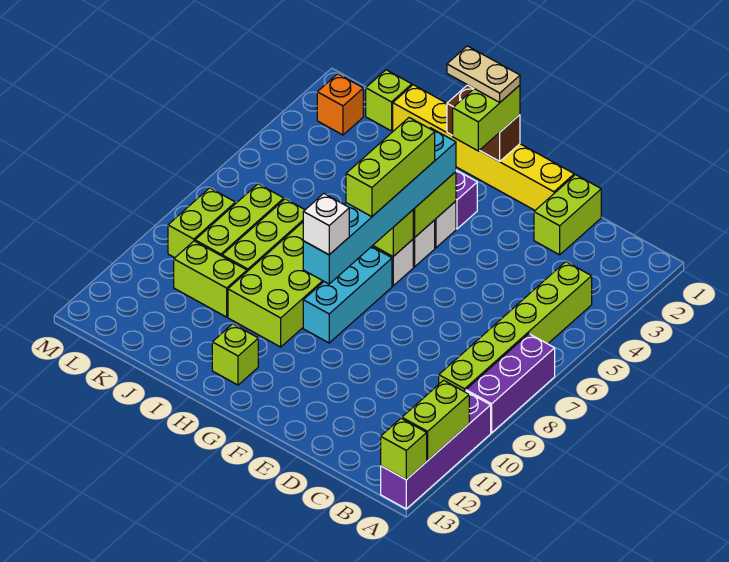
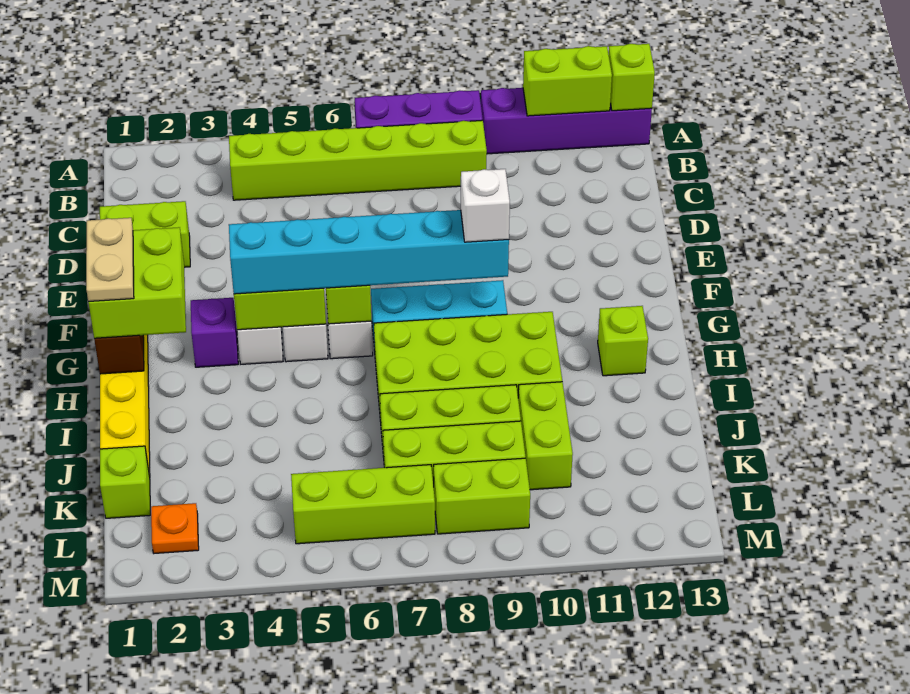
lime 1x2 brick [452,85,520,151] -> lime 2x2 brick [88,227,186,339]
lime 1x3 brick [346,118,435,217] -> lime 1x3 brick moved to [291,465,435,544]
orange 1x1 brick [317,74,363,135] -> orange 1x1 plate [151,503,199,553]

